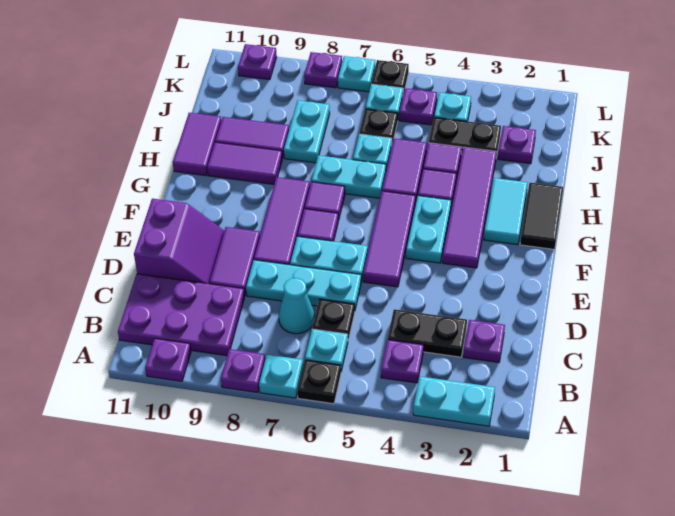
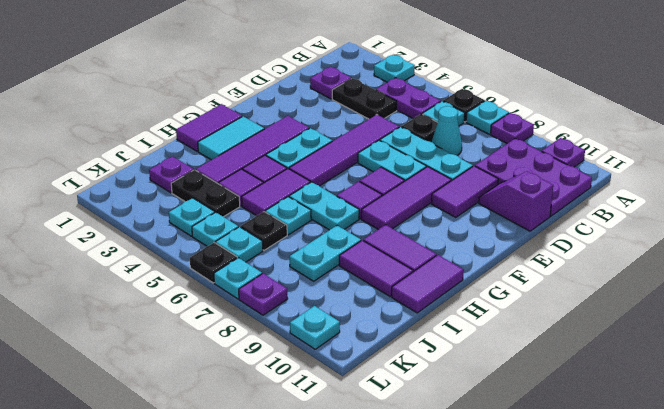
cyan 1x2 plate [413,376,495,426] -> cyan 1x1 plate [374,55,415,82]
purple 1x1 plate [381,340,423,383] -> purple 1x2 plate [376,78,441,119]
purple 2x2 slope [134,199,224,284] -> purple 1x2 slope [479,171,553,231]
purple 1x3 tile [363,191,416,287] -> purple 1x4 tile [289,115,399,186]
black 1x2 tile [520,183,563,249] -> purple 1x2 tile [176,104,242,151]
purple 1x1 plate [399,88,437,125] -> cyan 1x1 plate [192,212,238,246]
purple 1x1 plate [238,44,277,80] -> cyan 1x1 plate [290,306,340,349]

